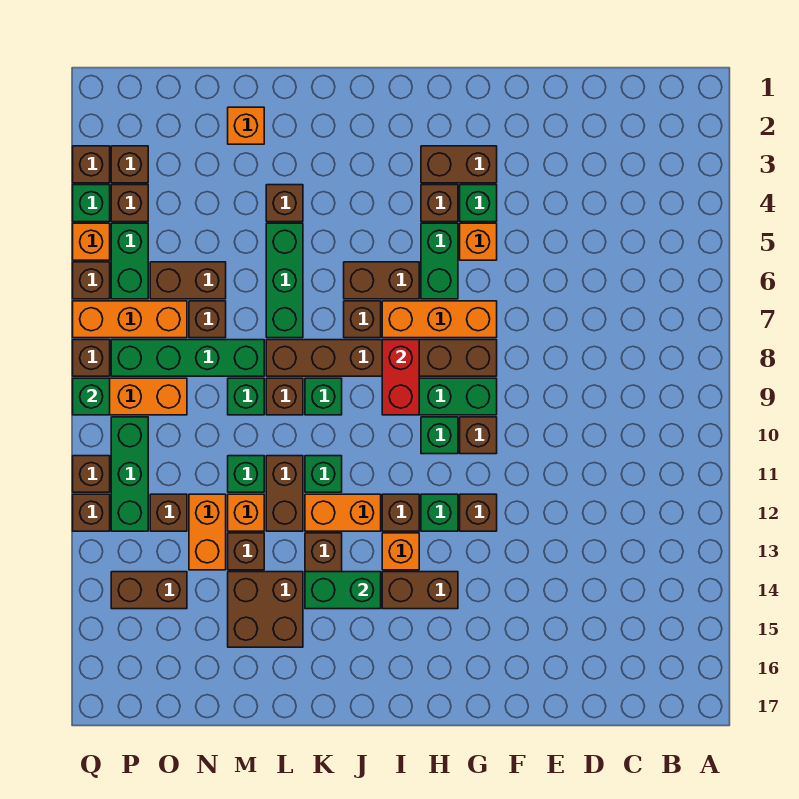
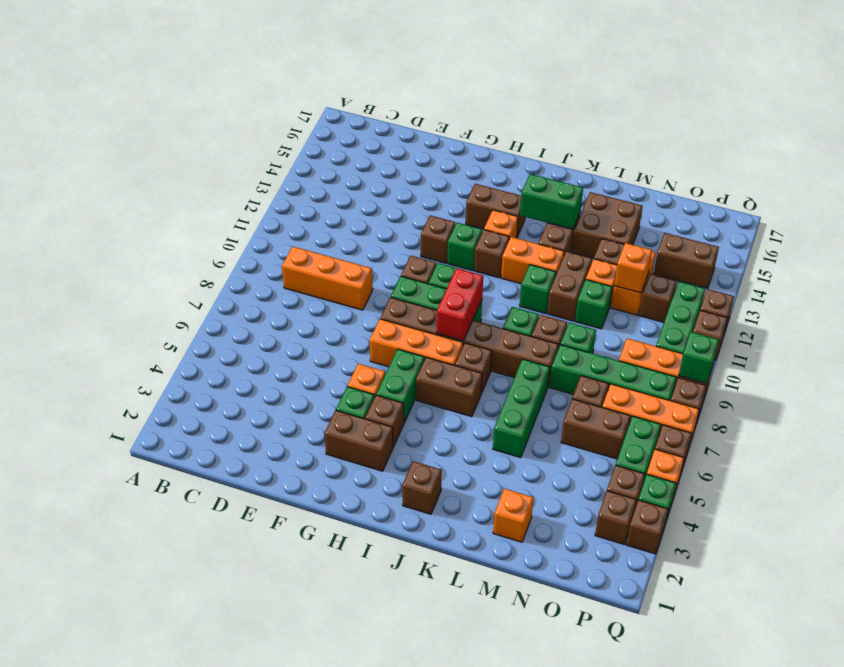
none -> orange 1x3 brick [282,246,373,310]
brown 1x1 brick [266,185,303,222] -> brown 1x1 brick moved to [402,461,442,514]
none -> orange 1x1 brick [614,243,652,293]

